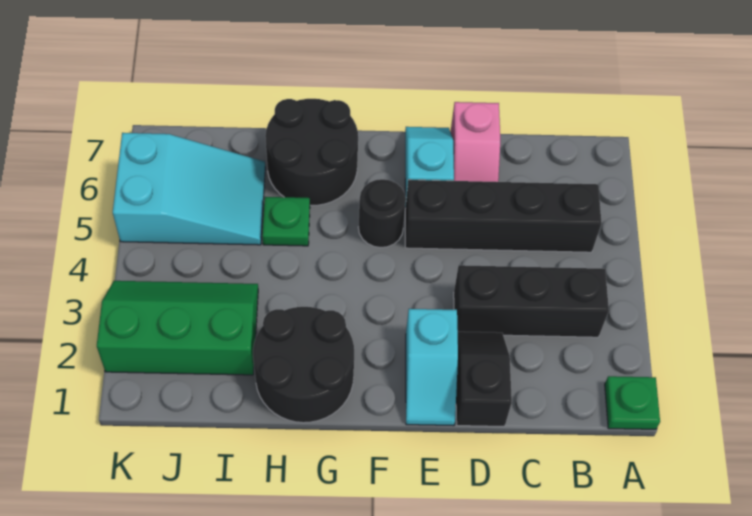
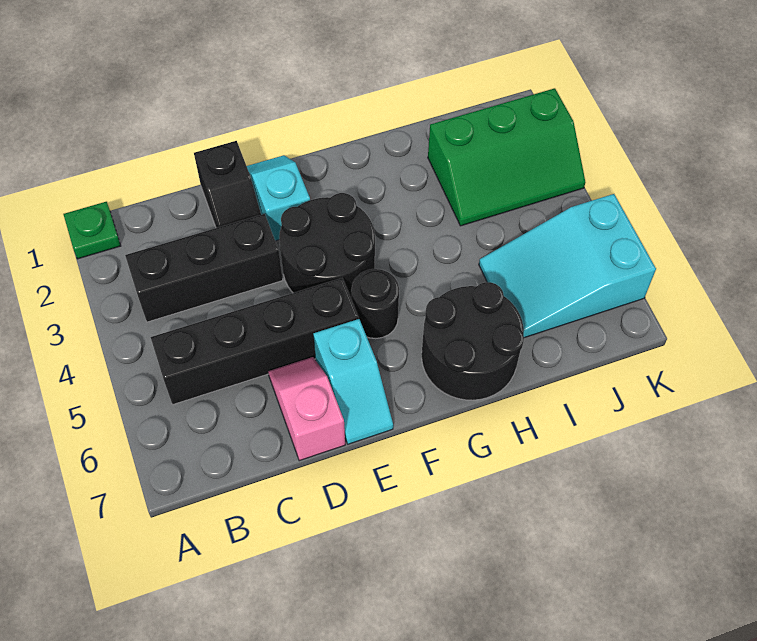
black 2x2 round brick [253,307,354,423] -> black 2x2 round brick moved to [279,193,375,299]
green 1x1 plate [262,197,310,246] -> none

